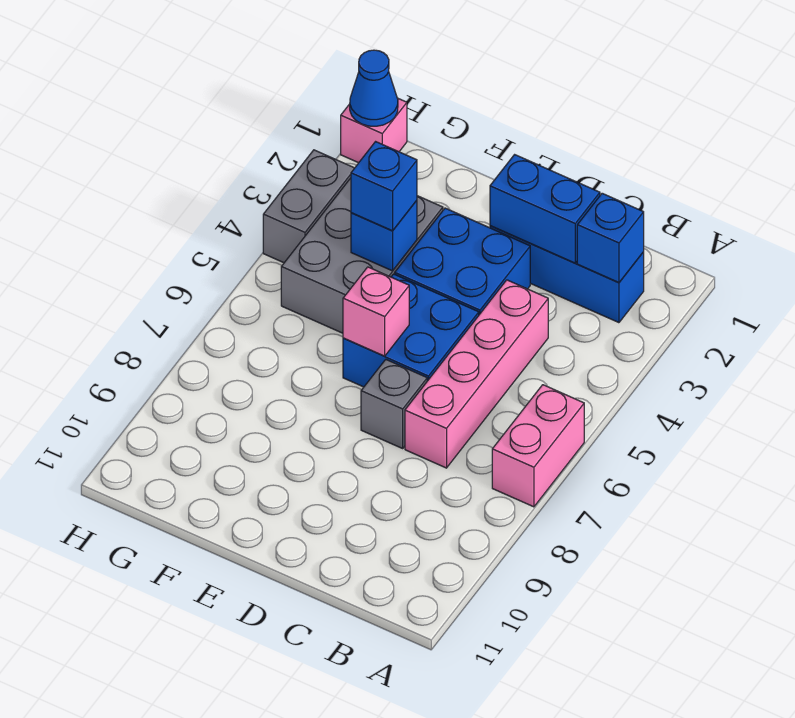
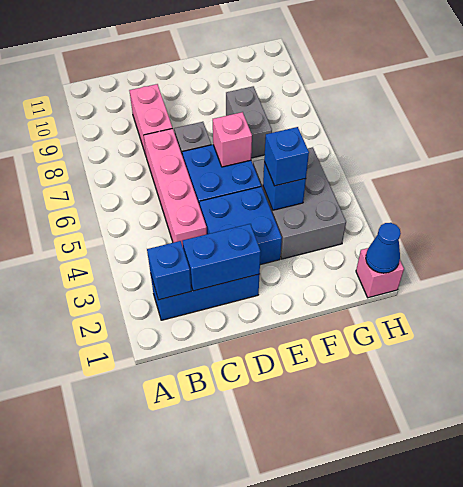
pink 1x2 brick [492,385,584,507] -> pink 1x2 brick moved to [129,84,172,155]
grey 1x2 brick [263,150,354,263] -> grey 1x2 brick moved to [226,86,272,158]

